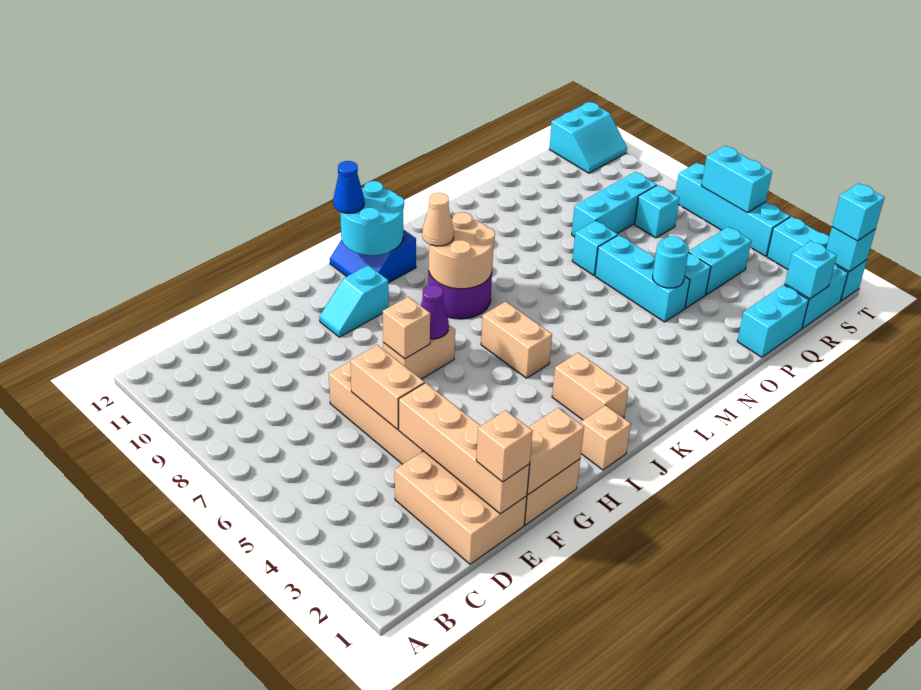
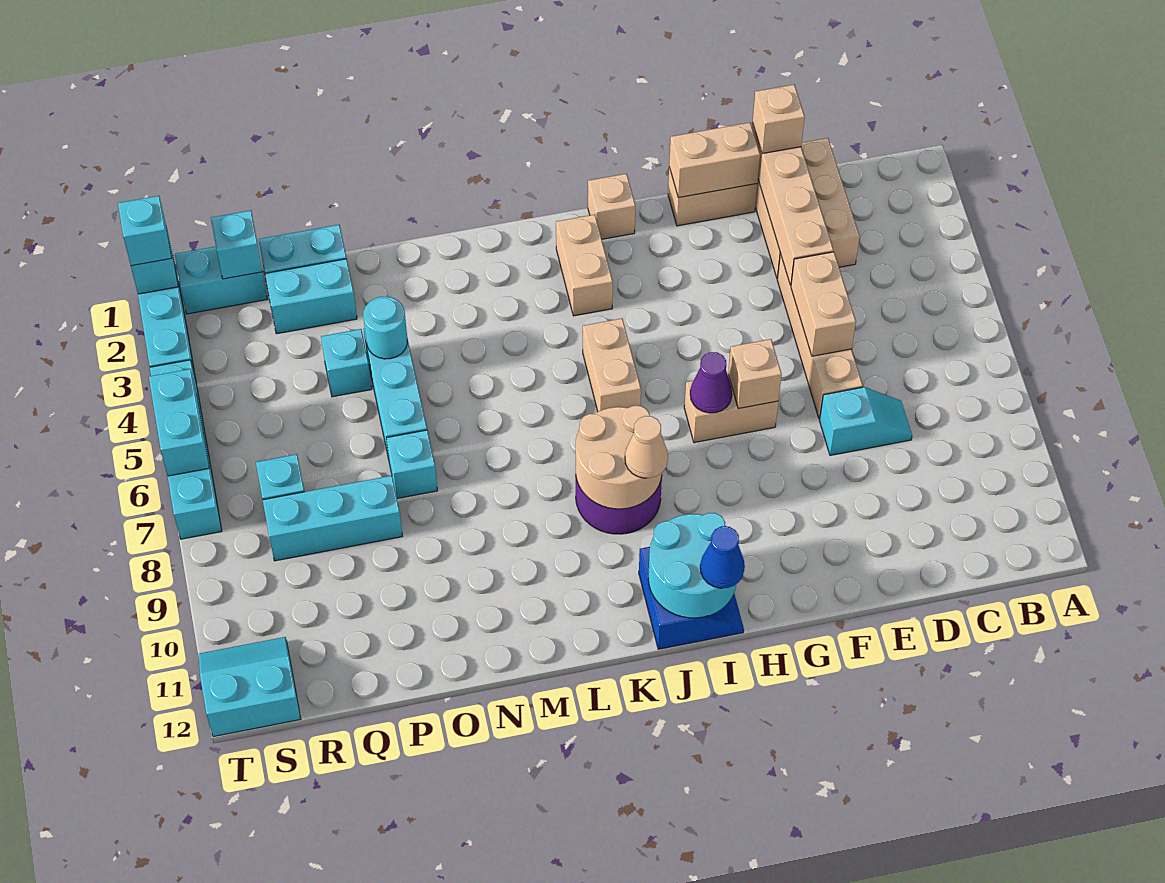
cyan 1x2 slope [319,265,389,337] -> cyan 1x2 slope moved to [820,387,912,455]
cyan 1x2 brick [689,227,751,295] -> cyan 1x2 brick moved to [265,259,357,334]

